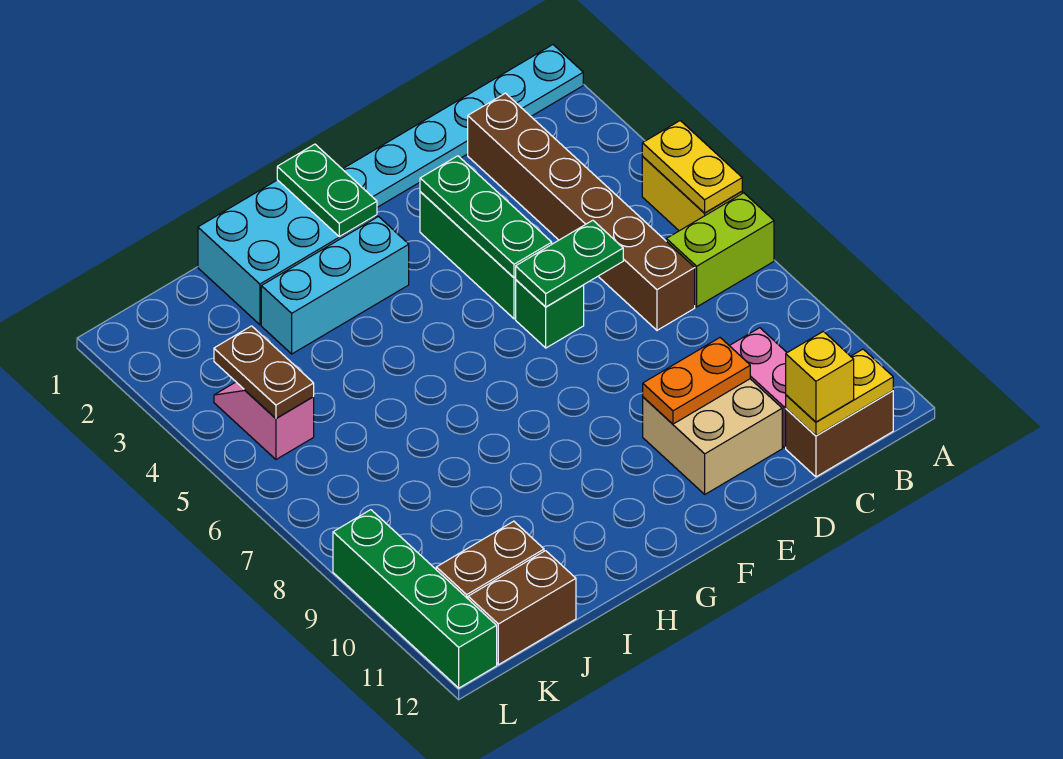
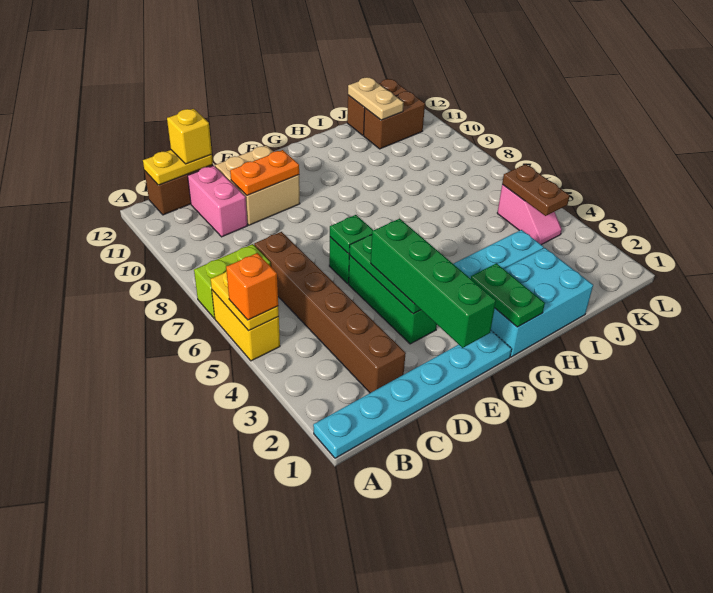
none -> orange 1x1 brick [226,253,278,320]
green 1x2 plate [516,220,623,307] -> green 1x1 plate [330,215,373,254]
none -> tan 1x2 plate [348,77,404,120]
green 1x4 brick [333,510,497,688] -> green 1x4 brick moved to [371,219,496,348]

